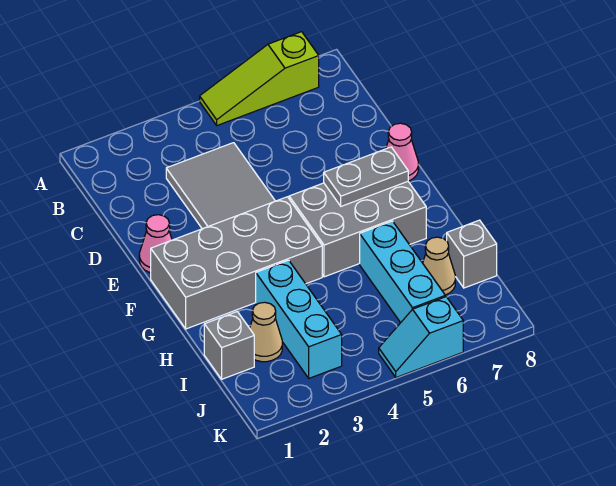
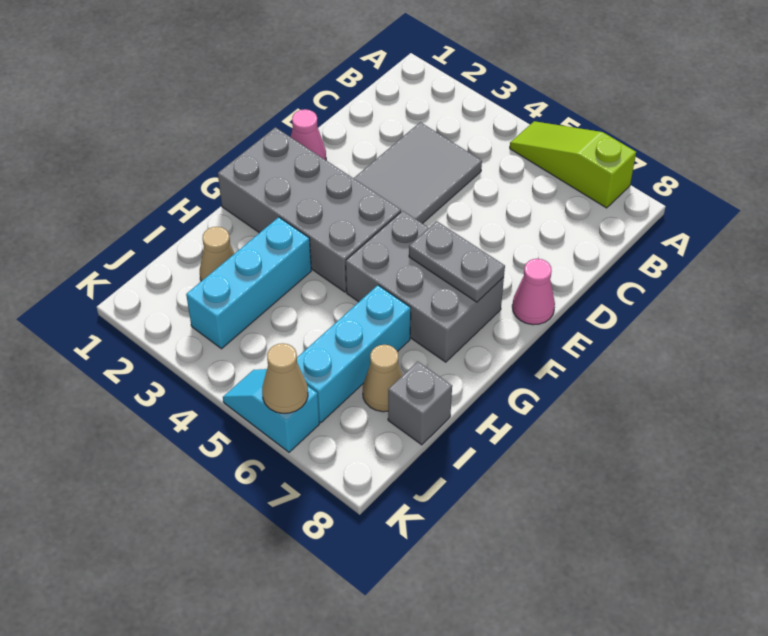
grey 1x1 brick [204,312,254,379] -> none
none -> tan 1x1 cone [262,343,308,413]

